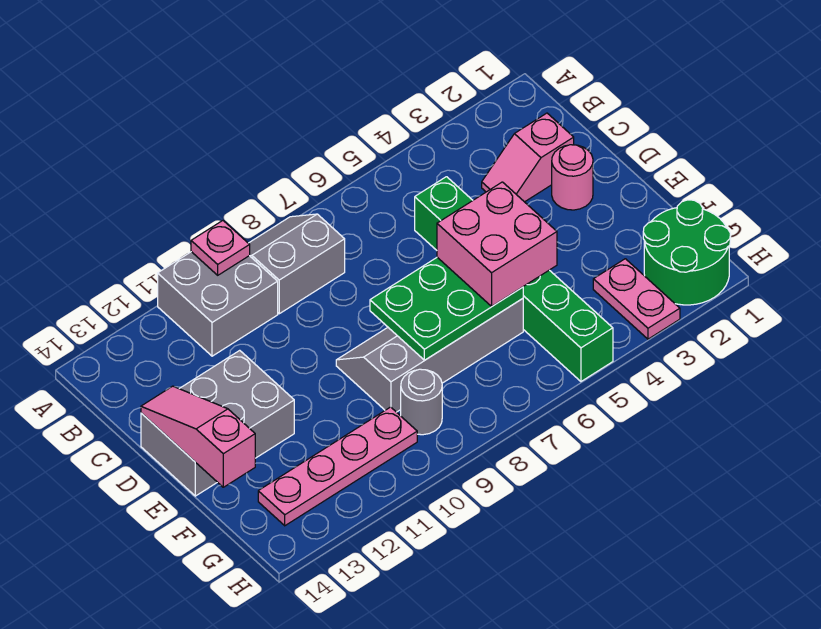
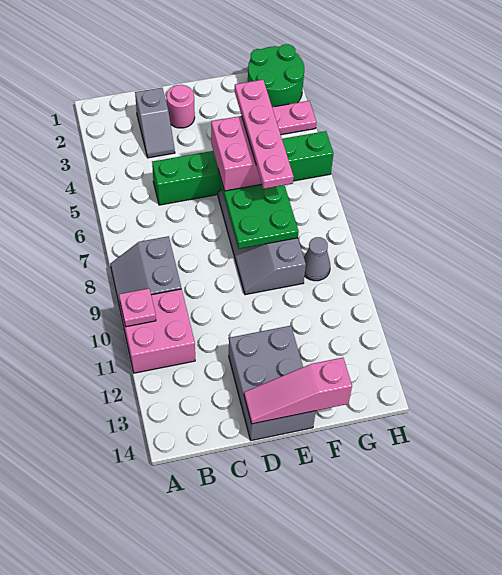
grey 2x2 brick [158,252,278,356] -> pink 2x2 brick [120,289,195,373]
pink 1x2 slope [482,113,574,202] -> grey 1x2 slope [135,88,175,158]
grey 1x1 round brick [401,369,442,435] -> grey 1x1 cone [304,237,330,281]
pink 1x4 plate [258,407,417,526] -> pink 1x4 plate moved to [235,80,294,189]

